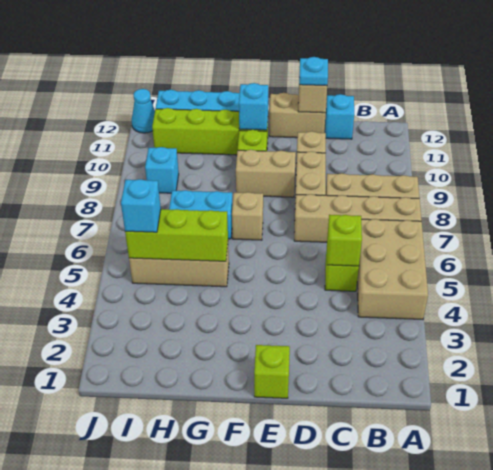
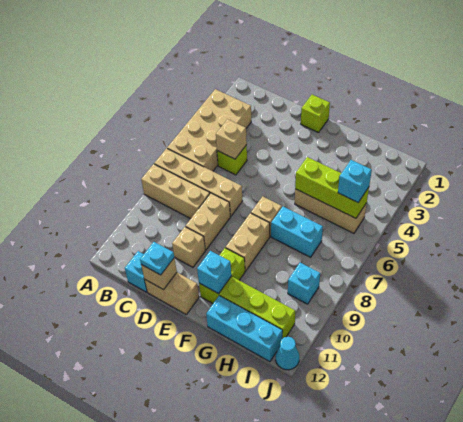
tan 2x3 brick [357,219,428,319] -> tan 2x4 brick [167,89,251,171]
lime 1x1 brick [327,215,362,266] -> tan 1x1 brick [216,119,247,159]
tan 1x2 brick [236,150,296,197] -> tan 1x2 brick turned to [226,213,270,271]

